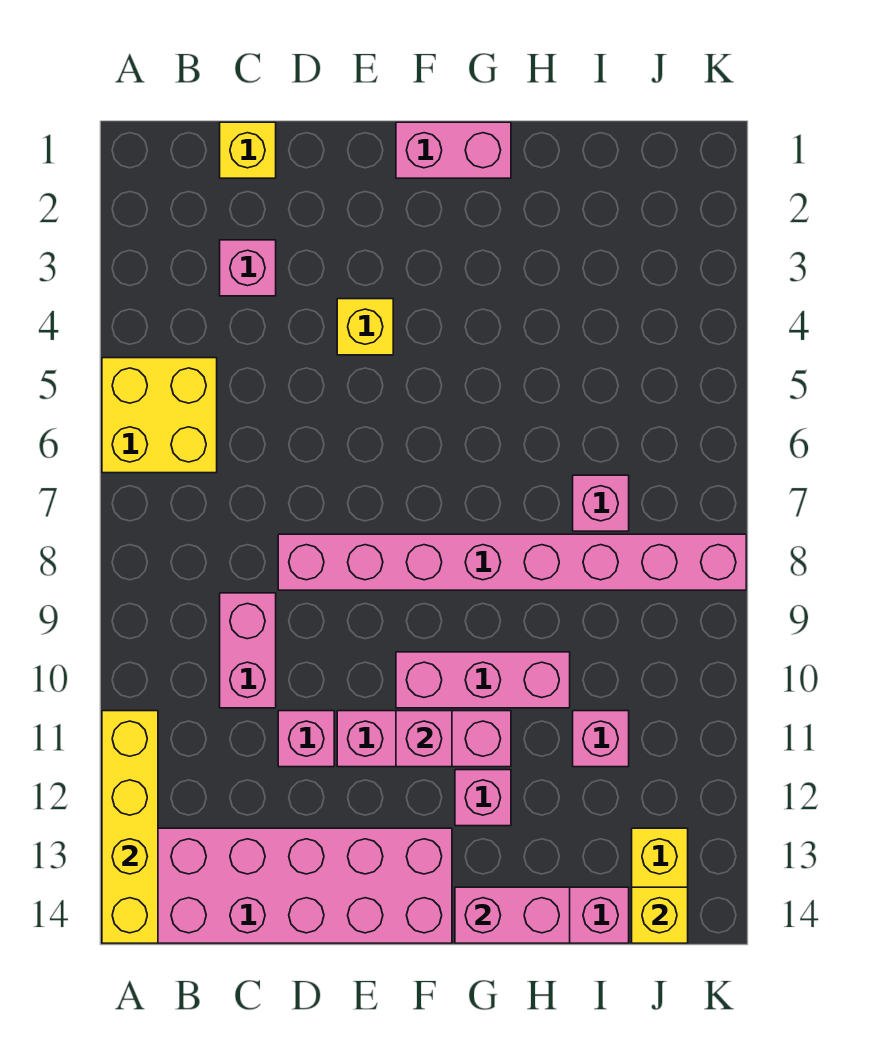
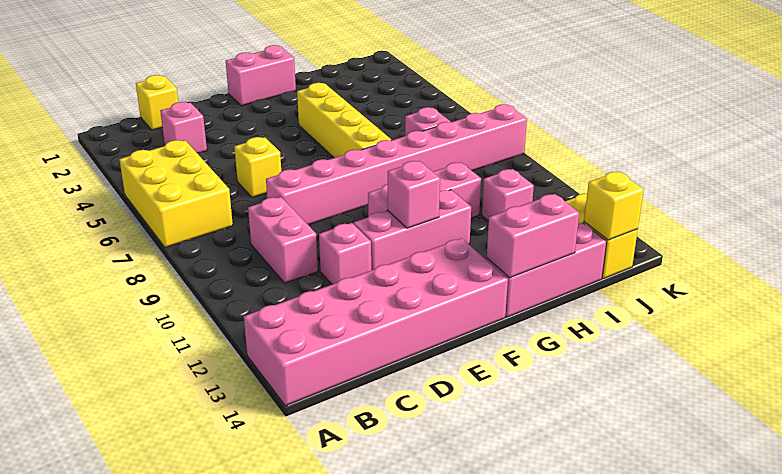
yellow 2x2 brick [102,358,217,473] -> yellow 2x3 brick [119,140,233,247]
yellow 1x4 brick [102,711,158,943] -> yellow 1x4 brick moved to [297,83,391,158]
yellow 1x1 brick [337,299,393,355] -> yellow 1x1 brick moved to [234,137,281,197]
pink 1x1 brick [455,770,511,826] -> none

